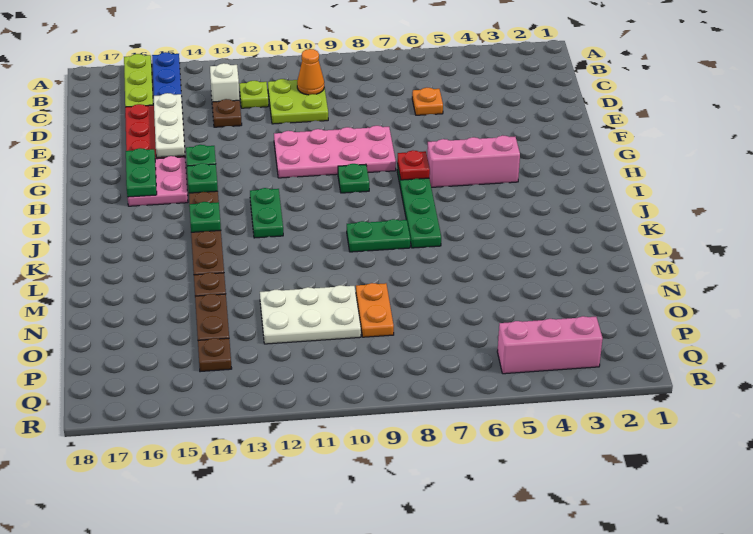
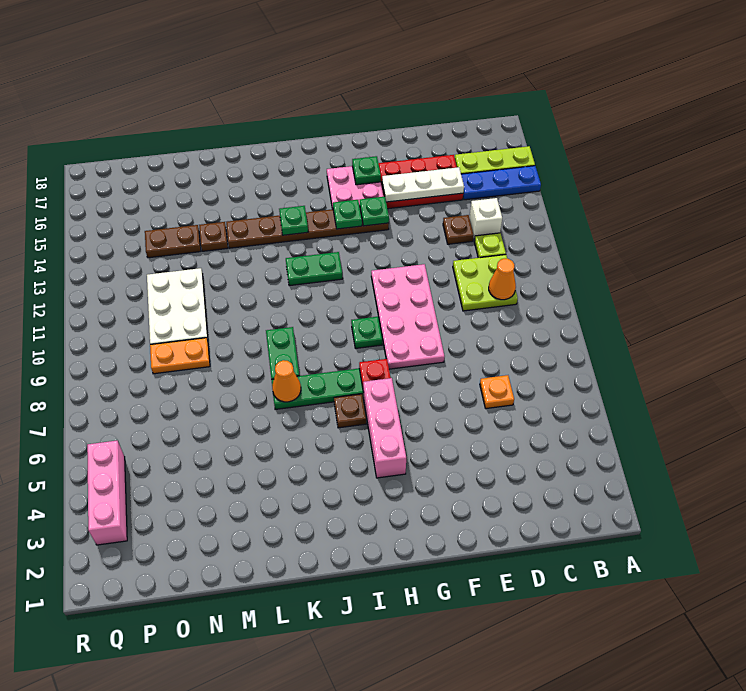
green 1x2 plate [126,148,157,197] -> green 1x1 plate [352,156,381,185]
none -> orange 1x1 cone [272,360,301,402]
brown 1x1 plate [198,338,232,372] -> brown 1x1 plate moved to [334,394,366,428]

